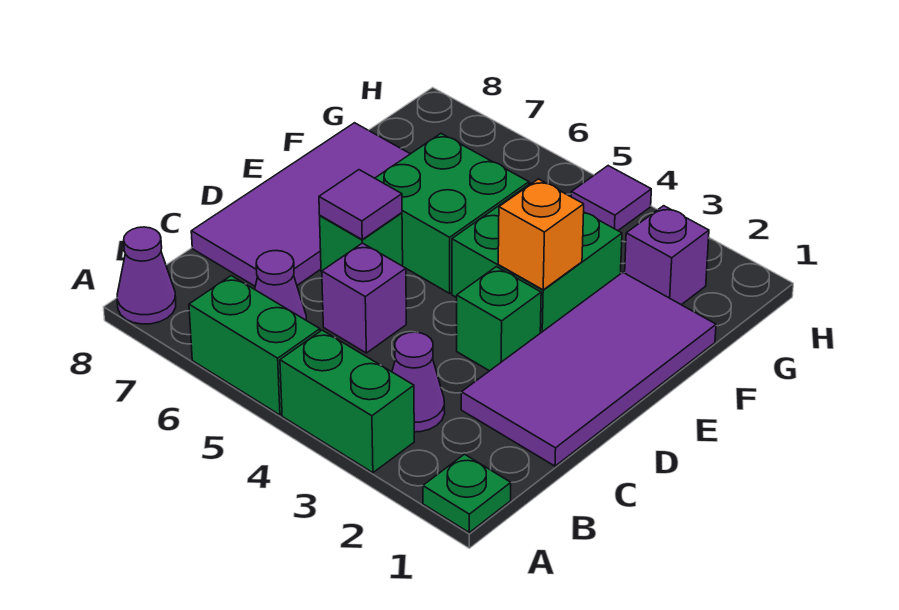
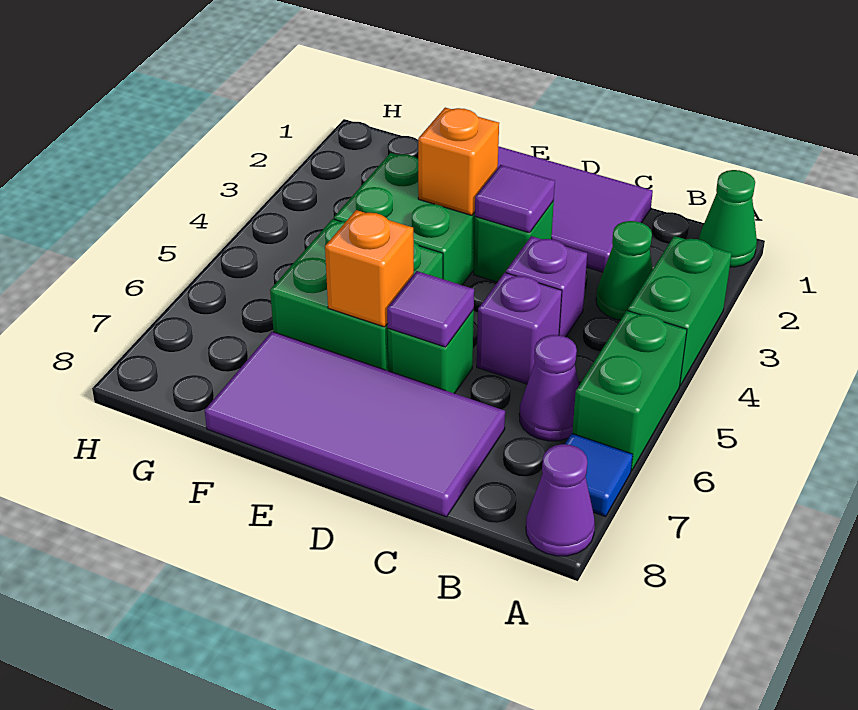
green 1x1 plate [423,454,511,532] -> green 1x1 cone [699,170,757,267]
none -> blue 1x1 tile [565,433,633,517]
purple 1x1 cone [392,332,445,432] -> green 1x1 cone [596,221,653,320]
none -> orange 1x1 brick [325,210,414,327]
purple 1x1 brick [625,206,709,305] -> purple 1x1 brick moved to [506,236,587,337]
purple 1x1 tile [571,166,651,230] -> purple 1x1 tile moved to [475,165,555,233]

